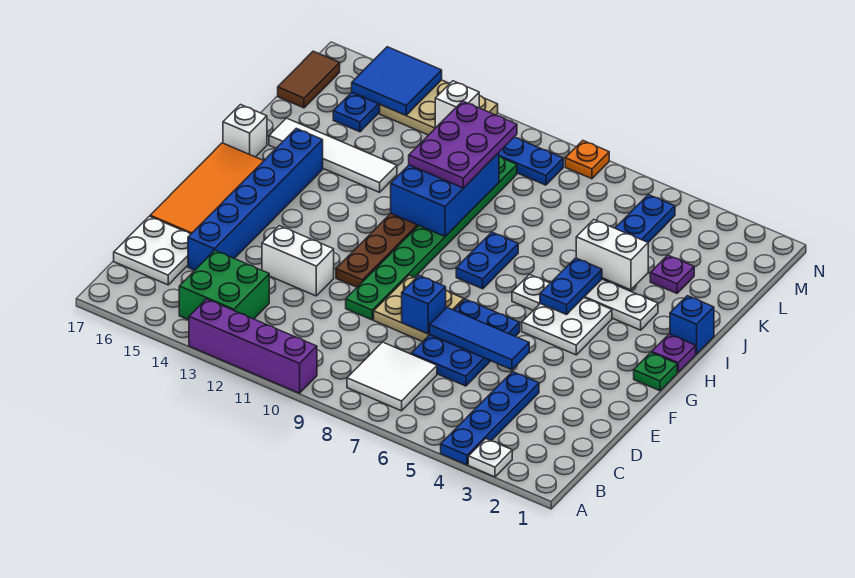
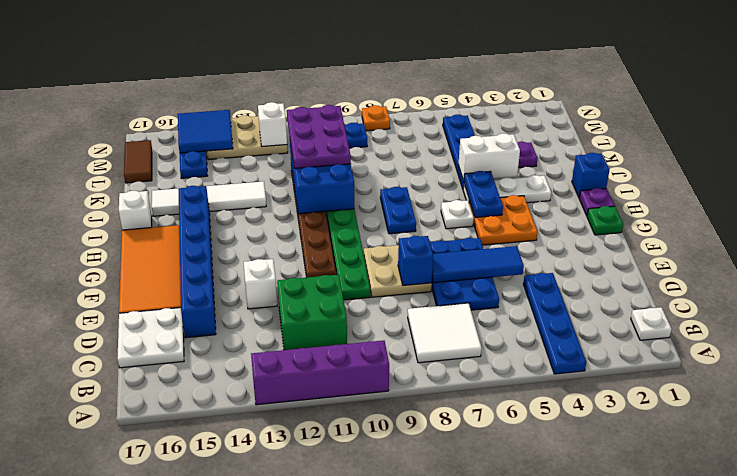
white 1x1 plate [468,439,512,477] -> white 1x1 plate moved to [631,307,672,340]
green 2x2 brick [179,251,269,320] -> green 2x2 brick moved to [277,275,347,350]
white 1x2 brick [262,226,334,296] -> white 1x1 brick [244,259,277,309]
white 2x2 plate [522,298,612,355] -> orange 2x2 plate [469,195,538,245]

